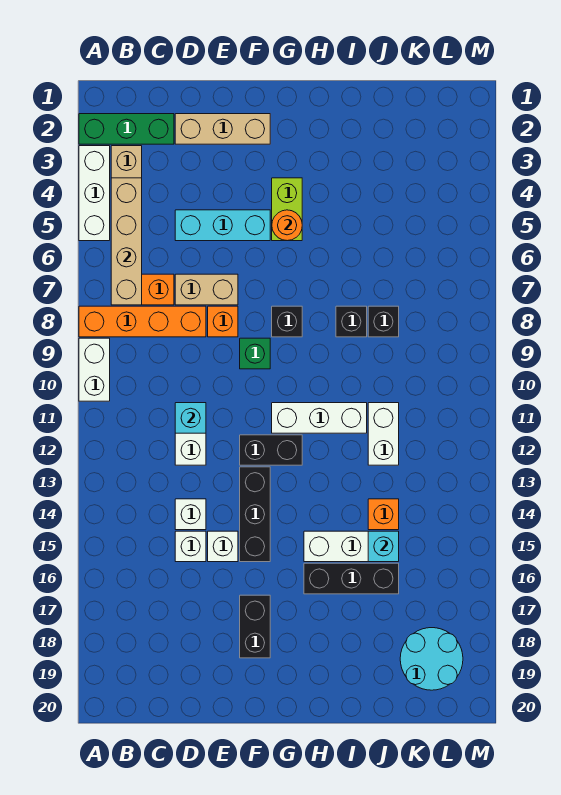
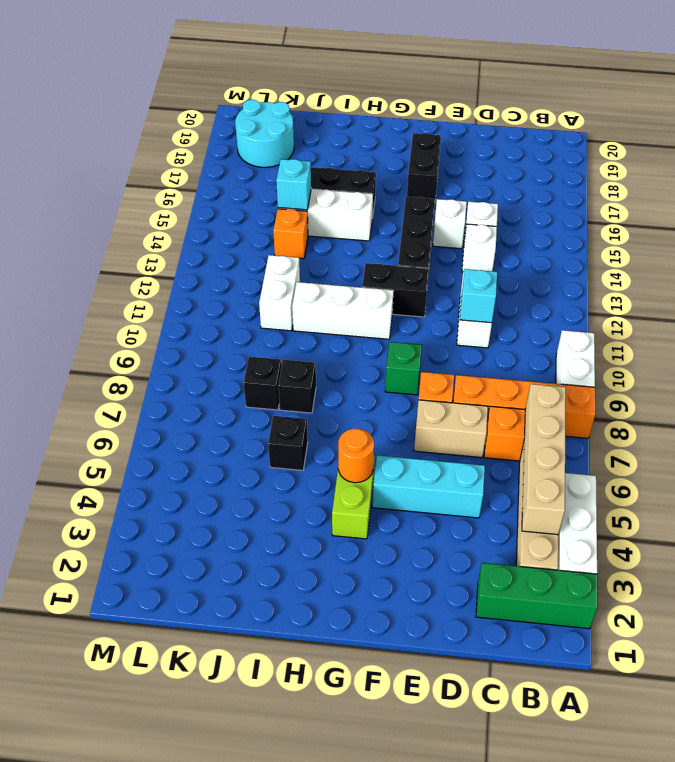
tan 1x3 brick [175,114,270,144] -> none
black 1x1 brick [272,306,302,337] -> black 1x1 brick moved to [268,416,308,470]

